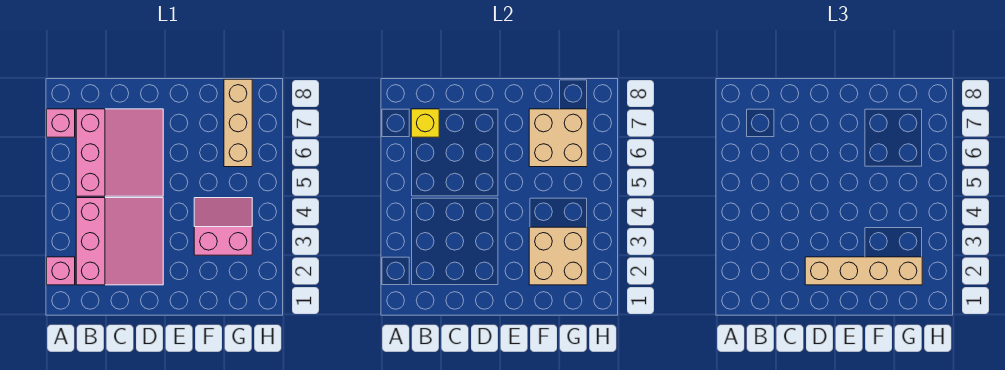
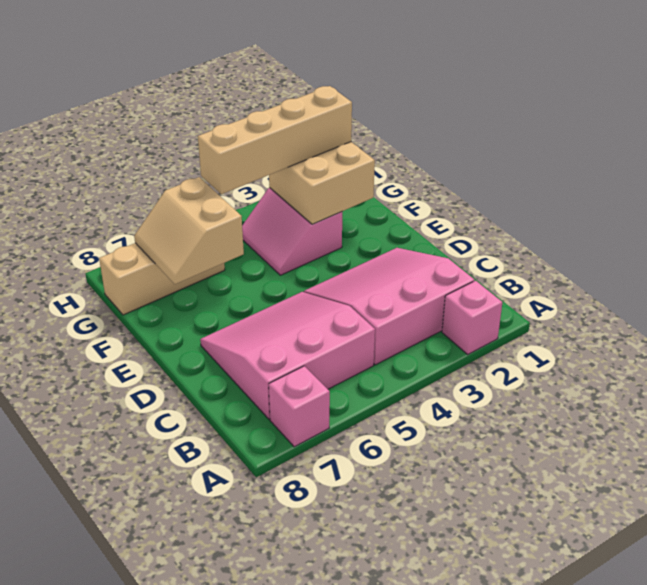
yellow 1x1 brick [411,109,439,137] -> none
tan 1x4 brick [805,257,922,285] -> tan 1x4 brick turned to [198,86,352,194]
tan 2x2 brick [529,109,587,167] -> tan 2x2 slope [134,177,244,284]

